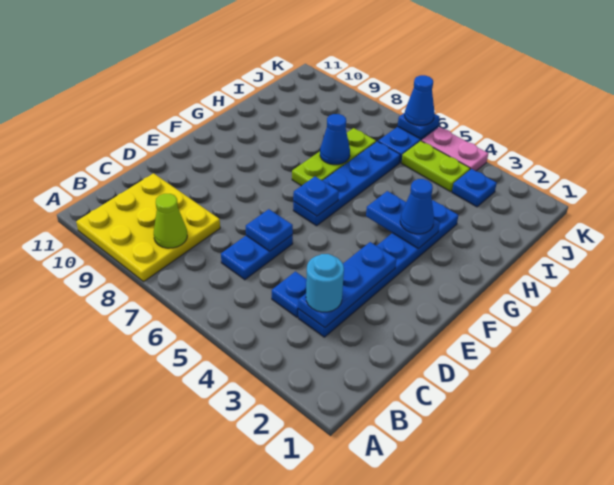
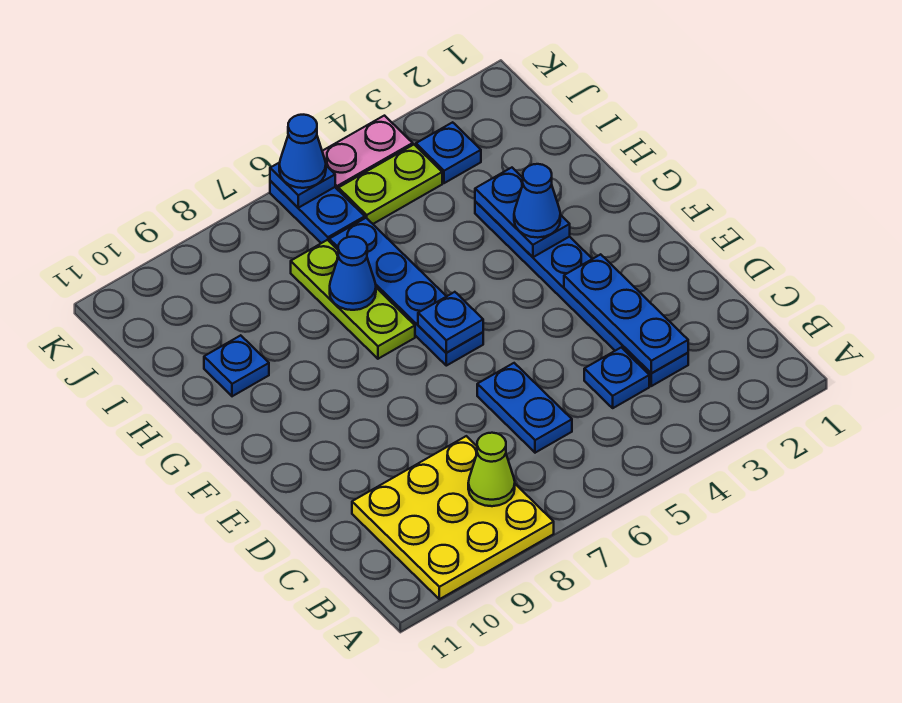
cyan 1x1 round brick [306,254,344,312] -> none
blue 1x1 plate [246,209,293,251] -> blue 1x1 plate moved to [204,335,269,396]
blue 1x2 plate [366,191,440,249] -> blue 1x2 plate turned to [475,168,570,257]

